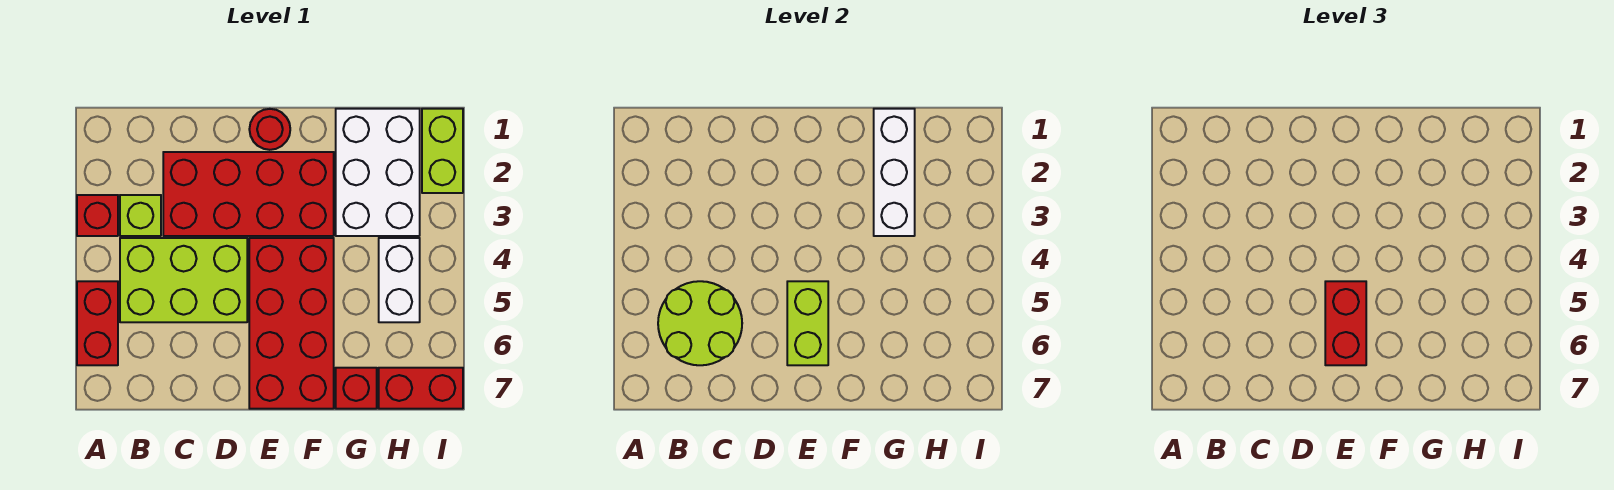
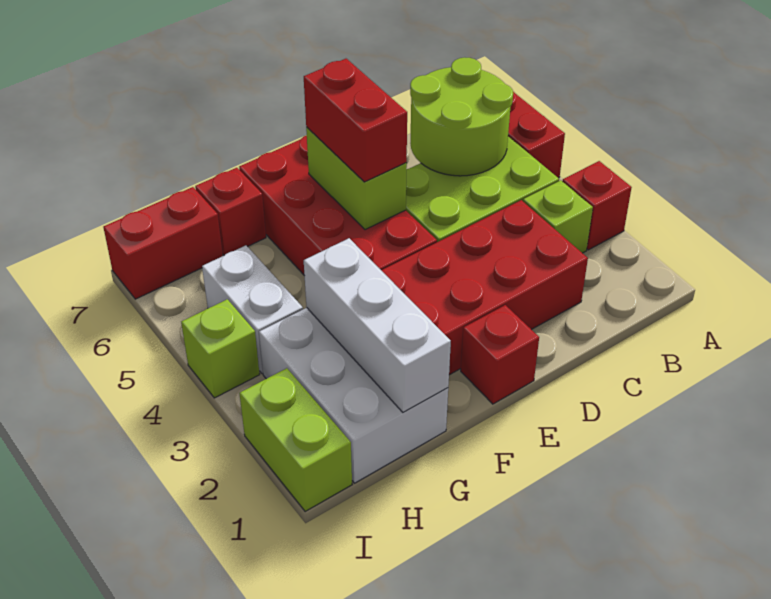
red 1x1 round brick [249,109,290,150] -> red 1x1 brick [461,305,539,404]
none -> lime 1x1 brick [181,299,260,398]

